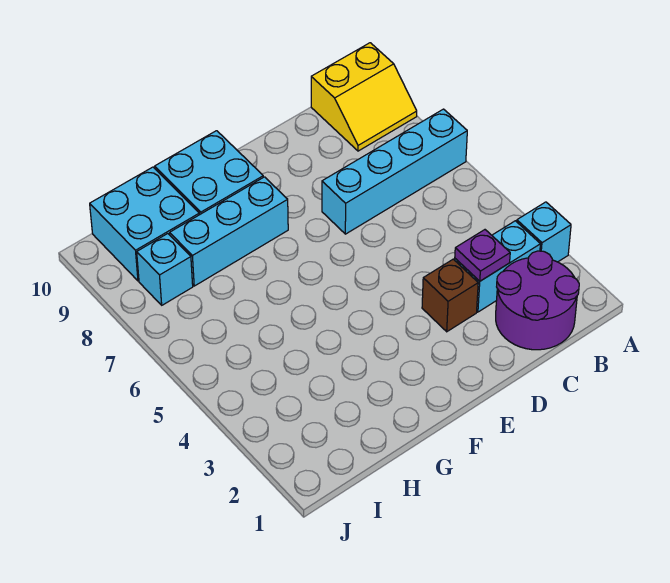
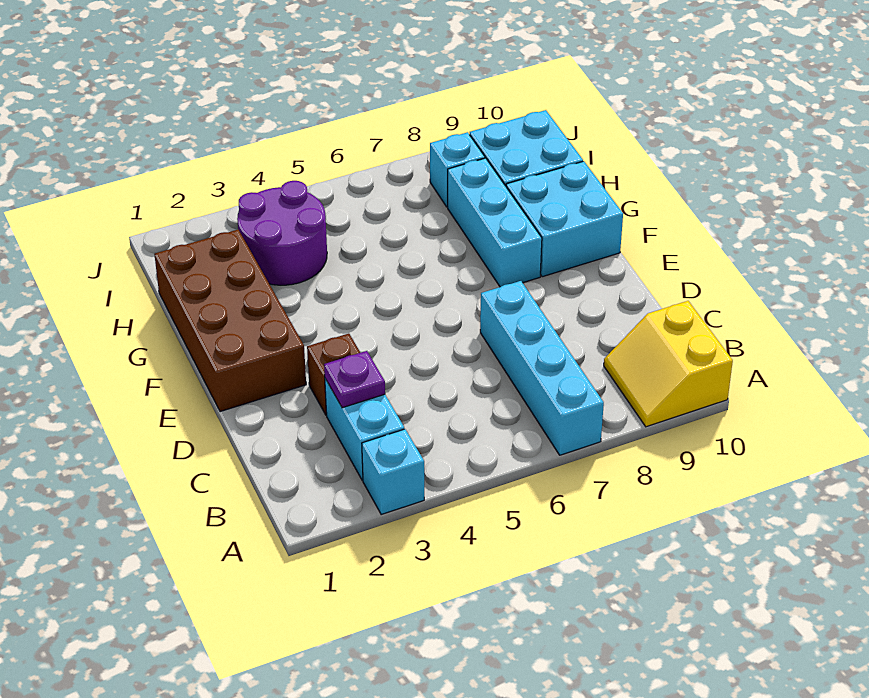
purple 2x2 round brick [496,251,579,350] -> purple 2x2 round brick moved to [237,181,327,285]
none -> brown 2x4 brick [154,229,306,412]

